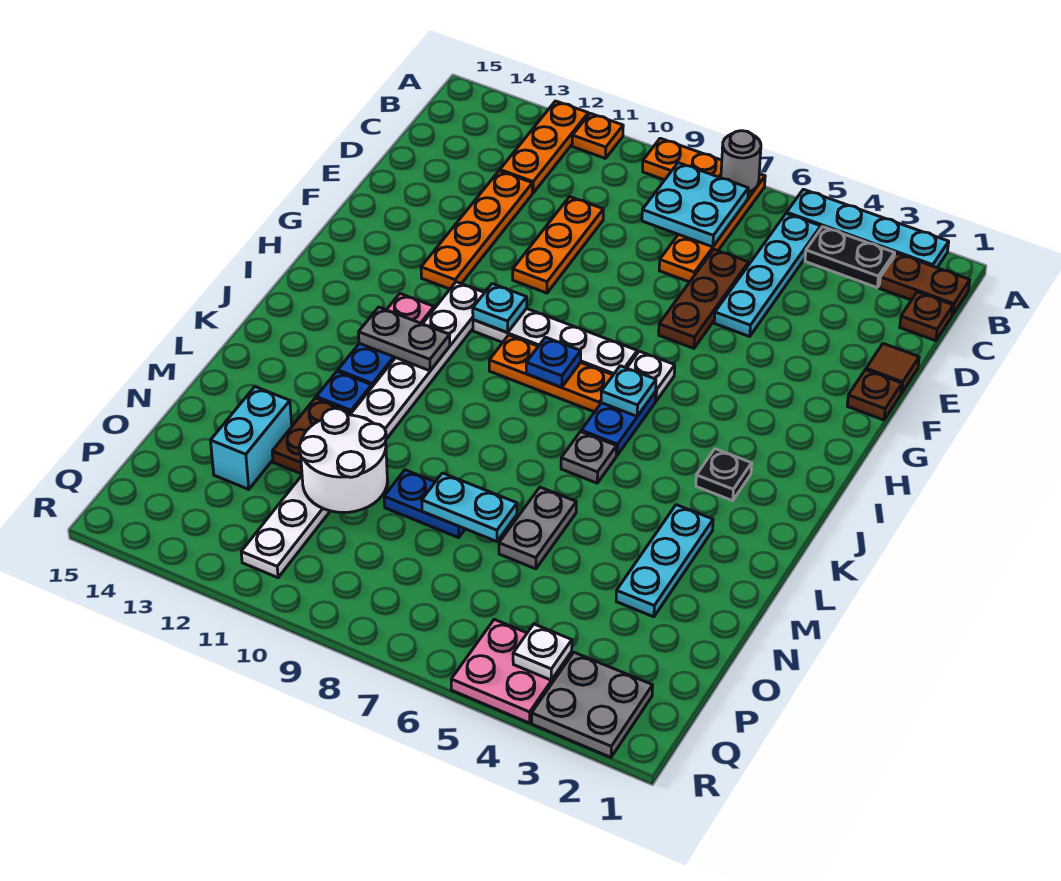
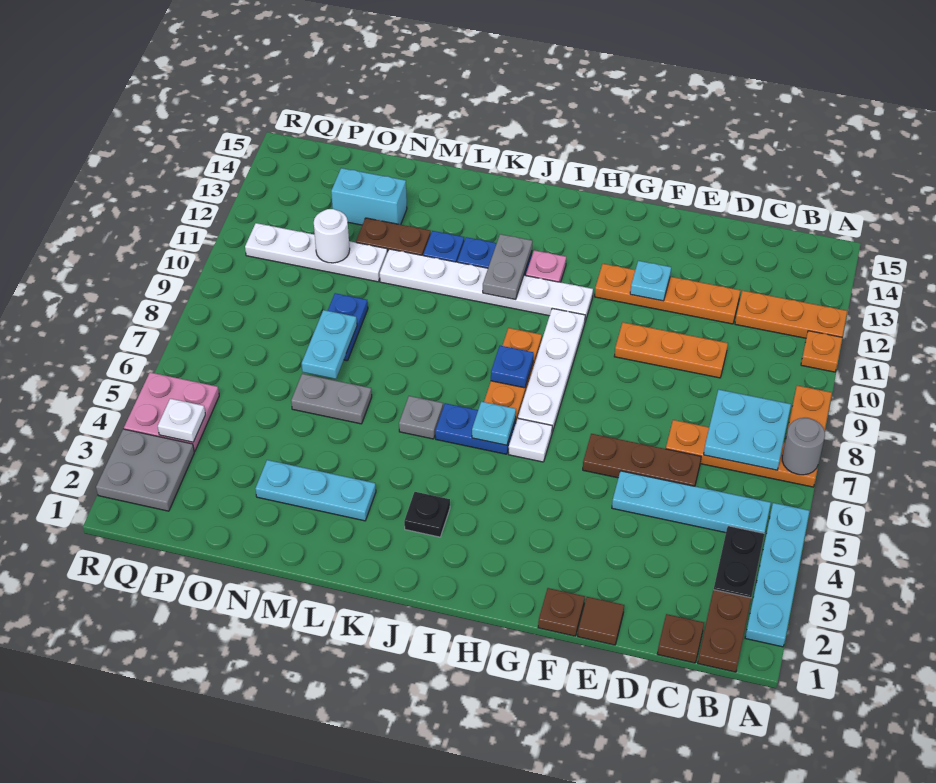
cyan 1x1 plate [473,284,527,332] -> cyan 1x1 plate moved to [630,261,671,301]
white 2x2 round brick [299,408,387,513] -> white 1x1 round brick [314,209,350,263]

